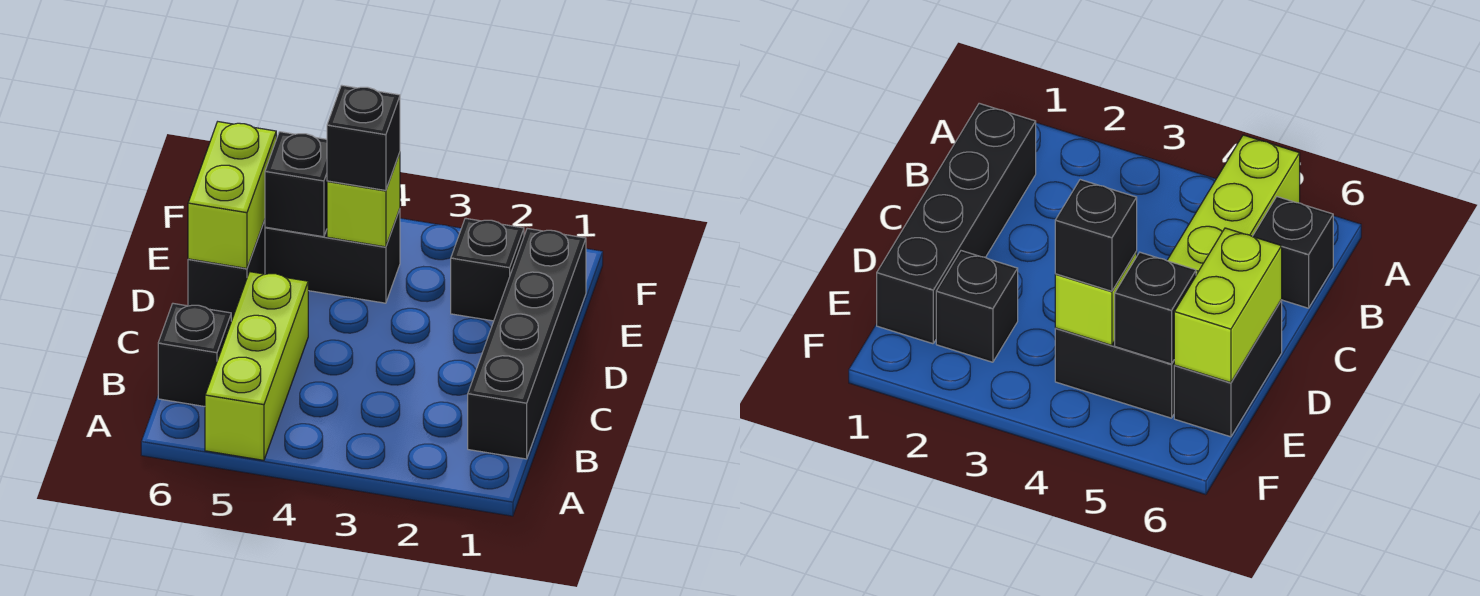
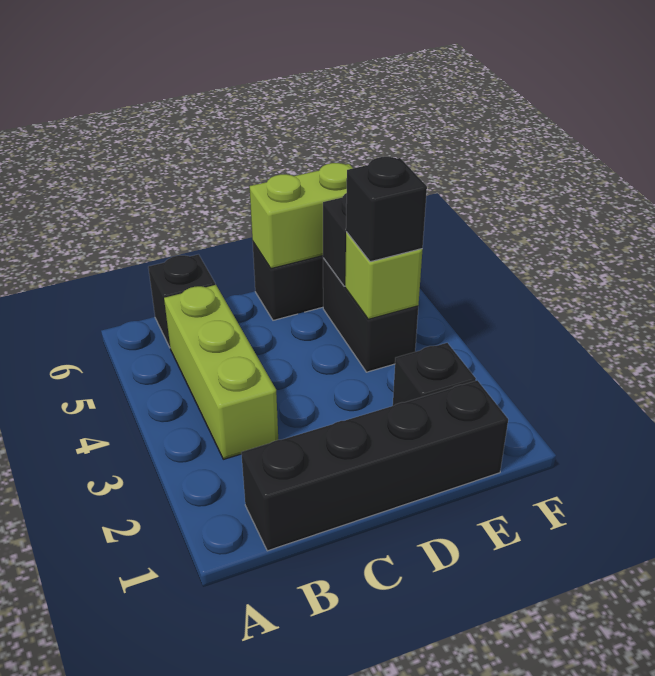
lime 1x3 brick [205,272,308,460] -> lime 1x3 brick turned to [164,285,278,459]

